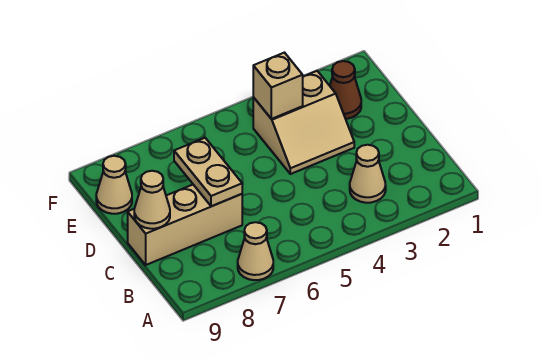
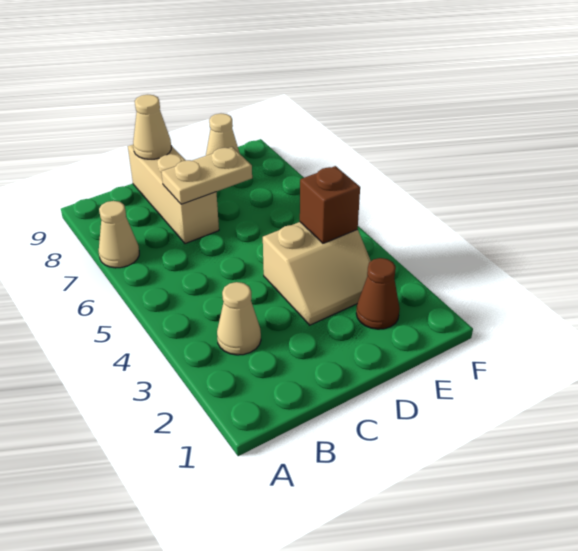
tan 2x2 slope [253,71,354,174] -> tan 2x2 slope turned to [263,222,371,325]
tan 1x1 brick [253,53,303,119] -> brown 1x1 brick [300,166,360,243]

